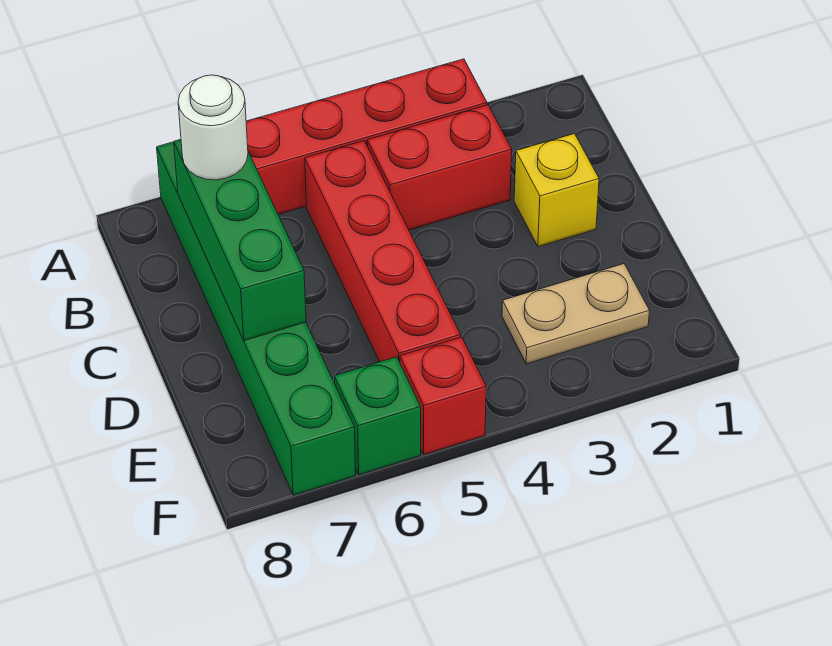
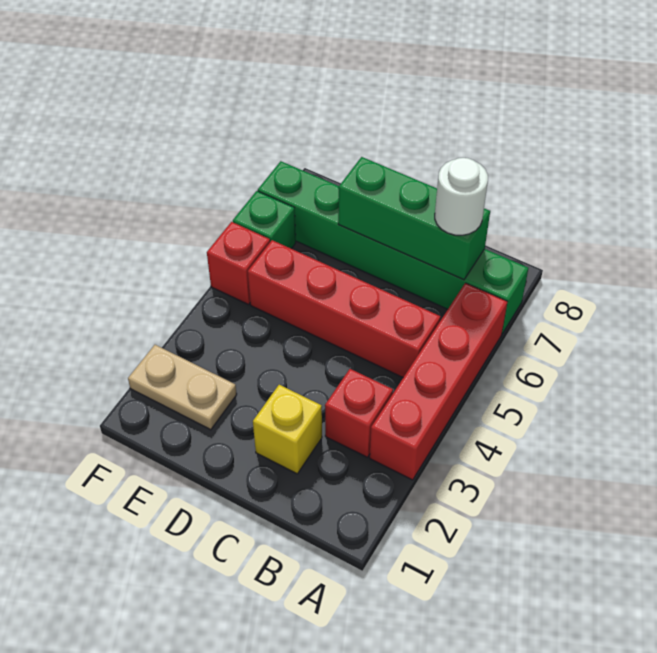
red 1x2 brick [367,105,512,230] -> red 1x1 brick [325,369,393,457]
tan 1x2 plate [502,264,650,364] -> tan 1x2 plate turned to [128,345,237,430]

